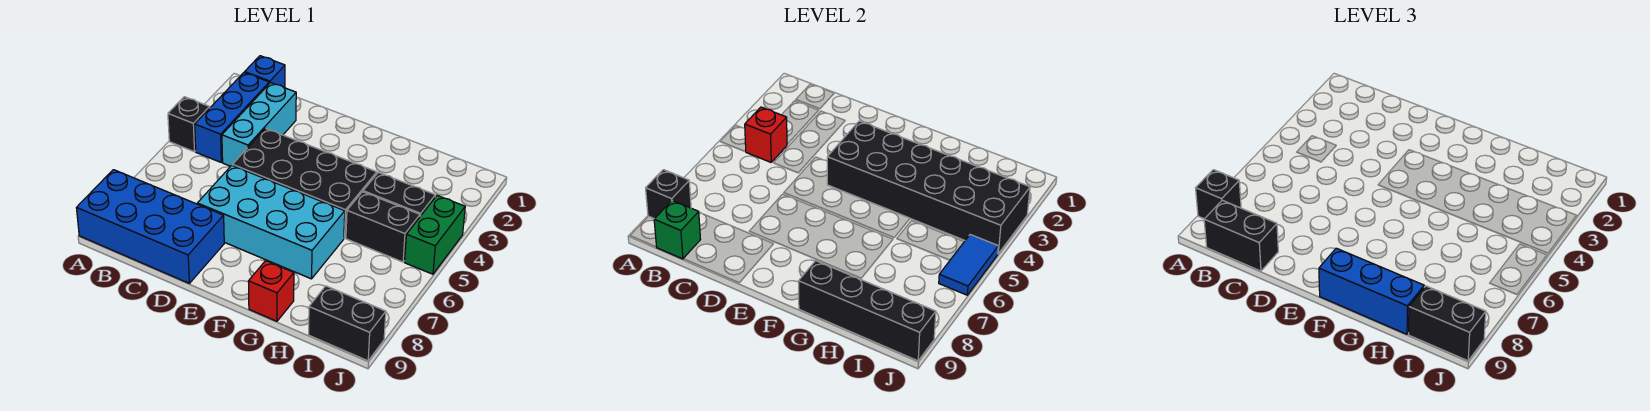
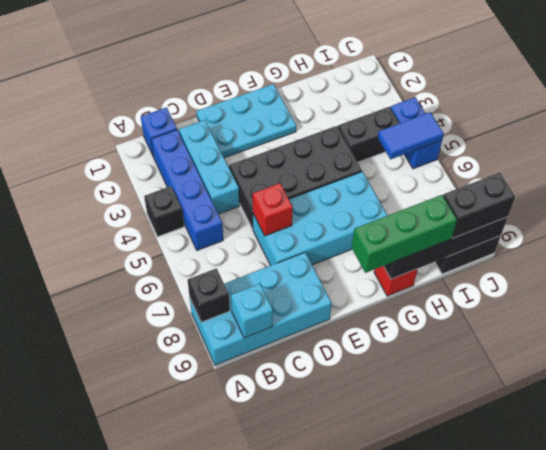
blue 2x4 brick [77,170,224,283] -> cyan 2x4 brick [190,253,332,365]
black 1x1 brick [1196,170,1241,219] -> none
blue 1x3 brick [195,72,269,162] -> blue 1x4 brick [151,130,223,250]
red 1x1 brick [745,107,787,162] -> red 1x1 brick moved to [253,183,293,236]
green 1x1 brick [654,200,700,259] -> cyan 1x1 brick [231,284,273,338]
black 1x2 brick [1204,200,1278,271] -> none
none -> cyan 2x3 plate [196,84,296,158]
black 2x6 brick [827,121,1030,254] -> none
blue 1x3 brick [1319,248,1424,334] -> green 1x3 brick [352,195,457,273]
black 1x2 brick [346,192,420,262] -> none
green 1x2 brick [405,196,465,274] -> blue 1x2 brick [390,97,442,169]
blue 1x2 tile [939,235,998,295] -> blue 1x2 tile turned to [378,112,444,159]

